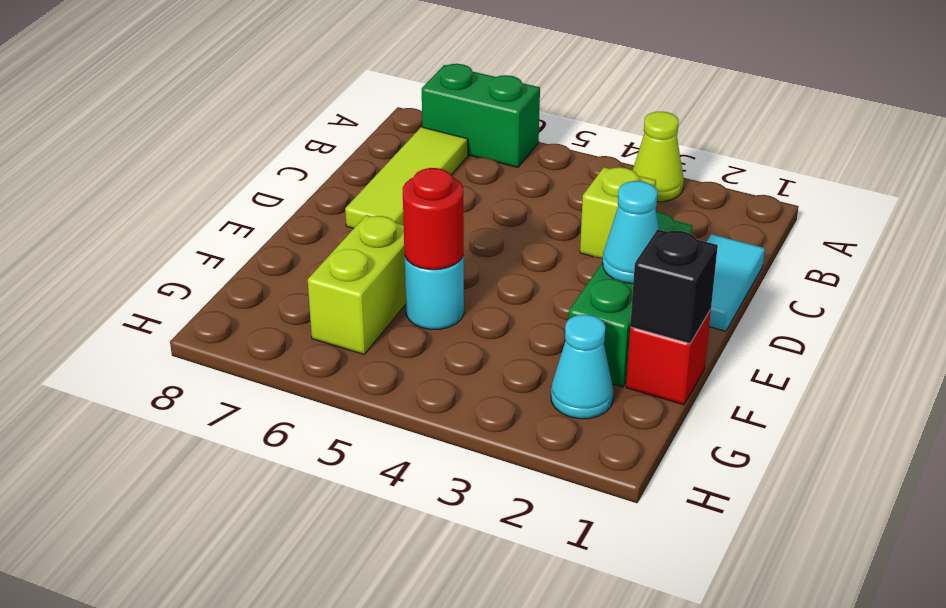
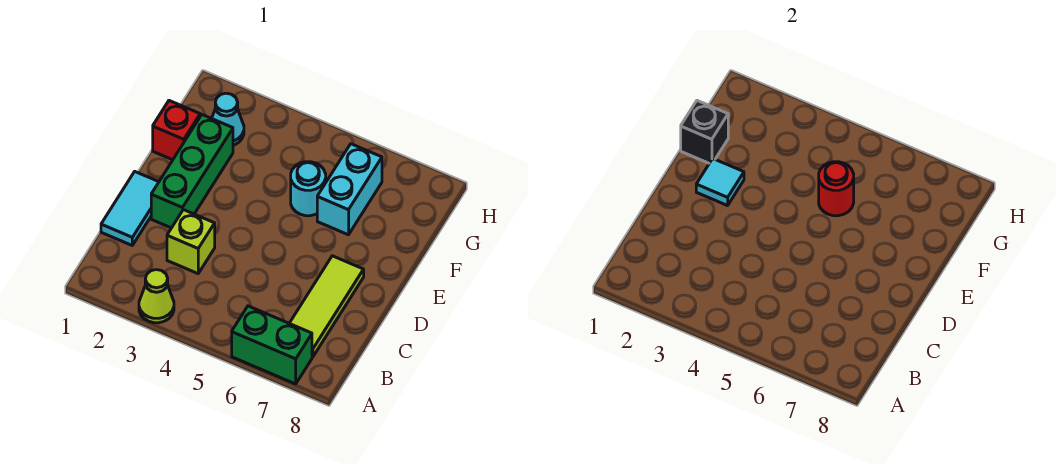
cyan 1x1 cone [603,181,659,284] -> cyan 1x1 tile [696,159,744,206]
lime 1x2 brick [308,215,406,354] -> cyan 1x2 brick [317,144,382,235]

